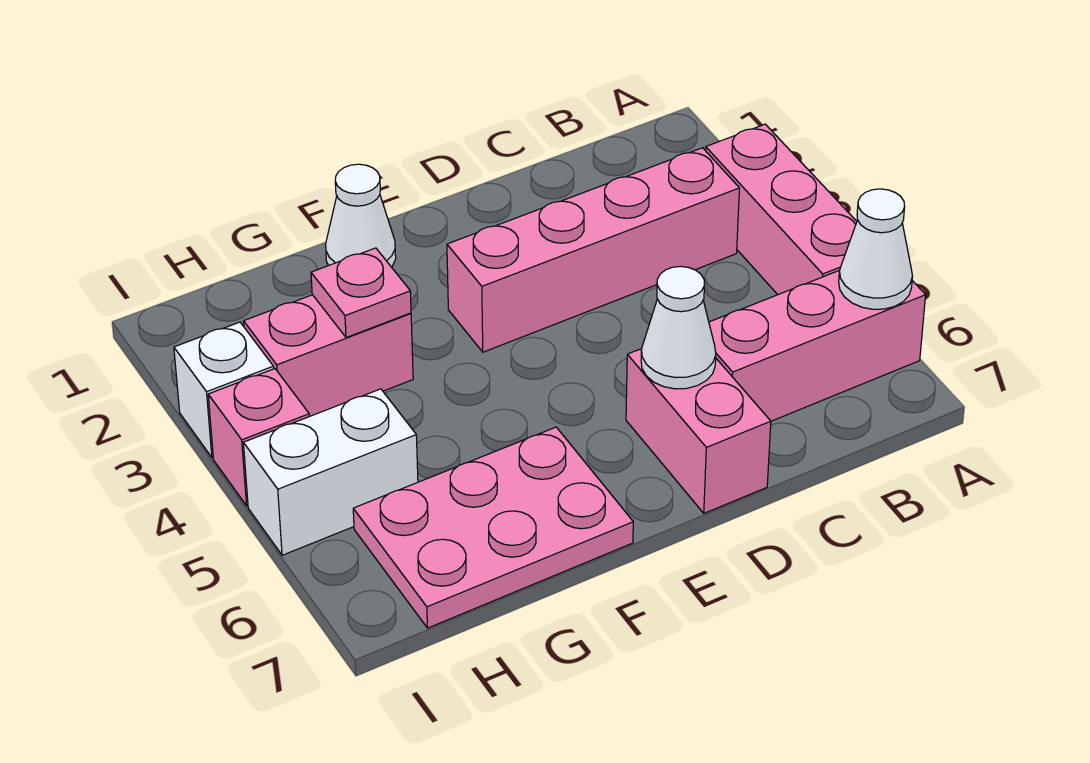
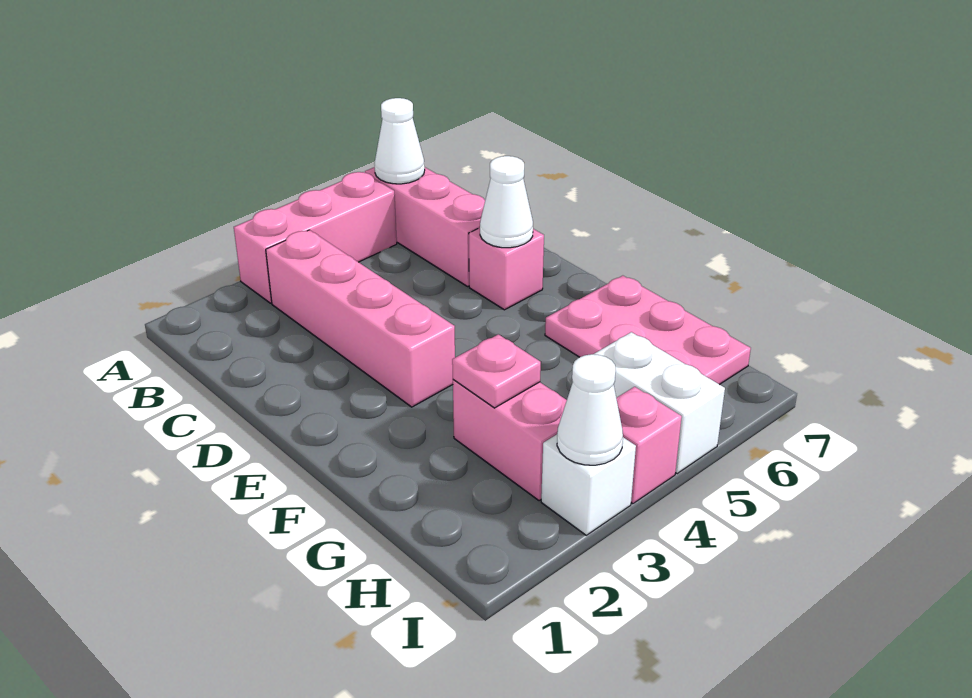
pink 1x2 brick [626,349,771,513] -> pink 1x1 brick [469,228,544,310]
white 1x1 cone [326,164,396,267] -> white 1x1 cone moved to [557,354,623,465]

